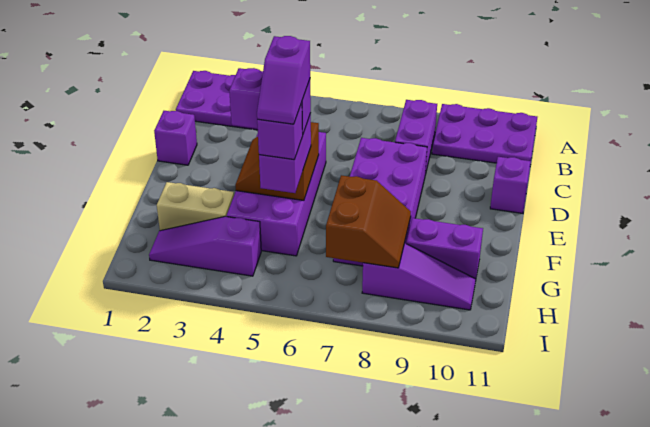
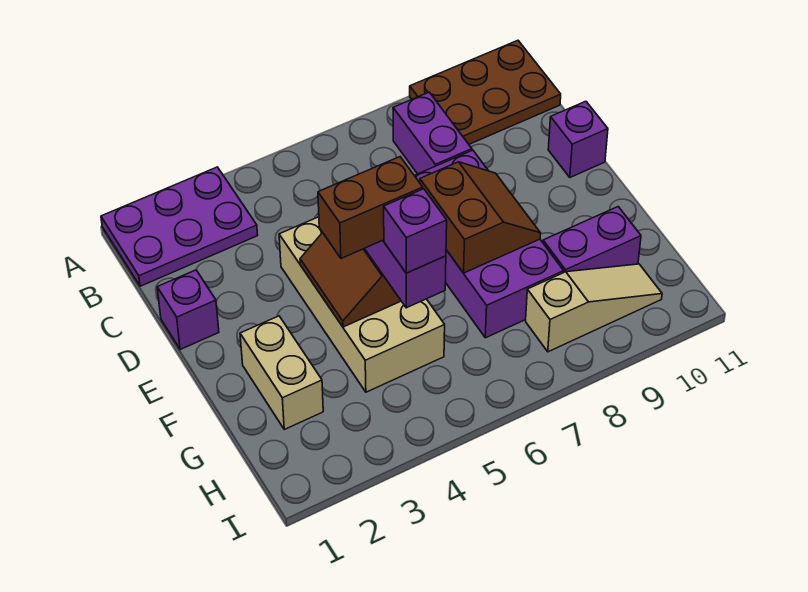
purple 2x3 plate [432,104,537,163] -> brown 2x3 plate [410,40,561,144]
purple 2x4 brick [227,132,326,256] -> tan 2x4 brick [279,217,445,392]
purple 1x2 brick [229,68,311,133] -> brown 1x2 brick [318,157,423,258]
purple 1x2 slope [257,36,310,124] -> none
tan 1x2 brick [157,182,234,231] -> tan 1x2 brick turned to [240,316,323,429]
brown 2x2 slope [326,175,411,268] -> brown 2x2 slope moved to [420,162,541,273]
purple 1x3 slope [149,216,261,276] -> none
purple 1x3 slope [362,243,476,310] -> tan 1x3 slope [526,264,662,352]

